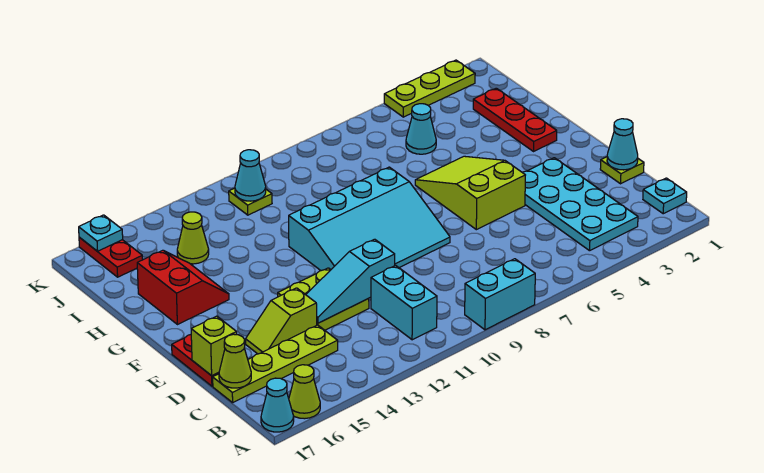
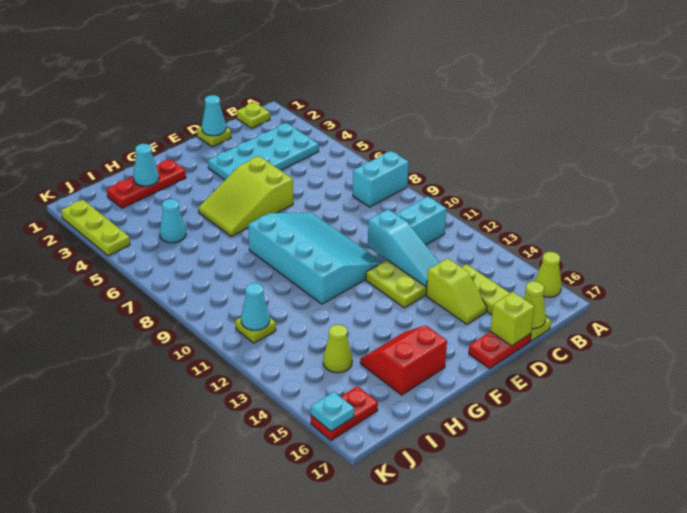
cyan 1x2 brick [465,259,535,330] -> cyan 1x2 brick turned to [353,151,409,207]
cyan 1x1 cone [261,378,294,432] -> cyan 1x1 cone moved to [133,144,159,186]
cyan 1x1 plate [643,178,687,214] -> lime 1x1 plate [237,103,270,128]

